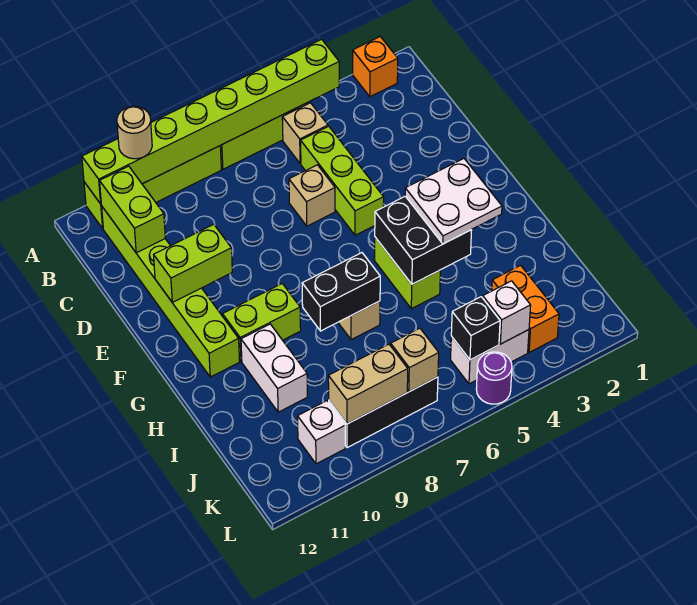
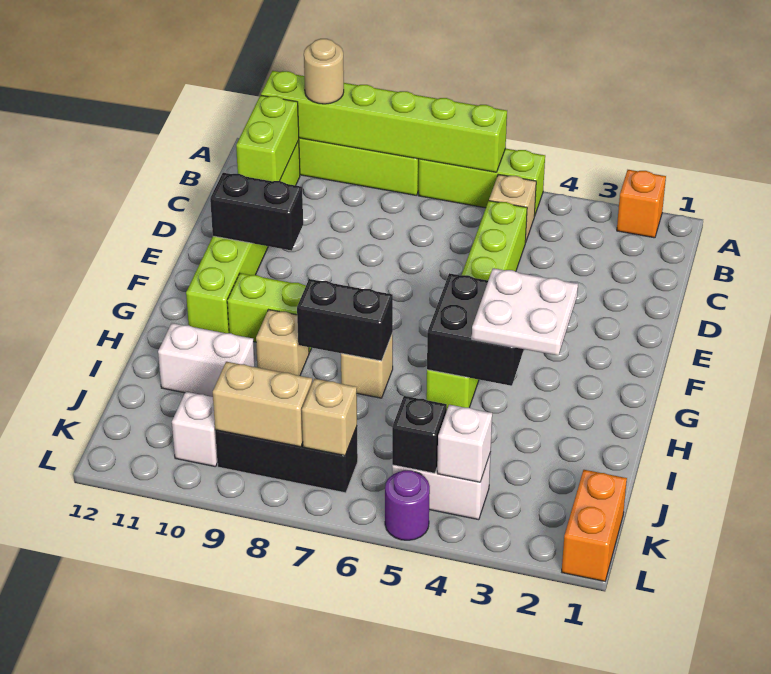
lime 1x8 brick [82,39,339,204] -> lime 1x6 brick [261,71,507,172]
tan 1x1 brick [289,165,335,226] -> tan 1x1 brick moved to [256,310,309,376]
lime 1x2 brick [154,224,232,302] -> black 1x2 brick [210,173,303,251]
white 1x2 brick [241,324,307,412] -> white 1x2 brick turned to [158,323,255,397]
orange 1x2 brick [492,265,559,353] -> orange 1x2 brick moved to [562,470,627,581]

